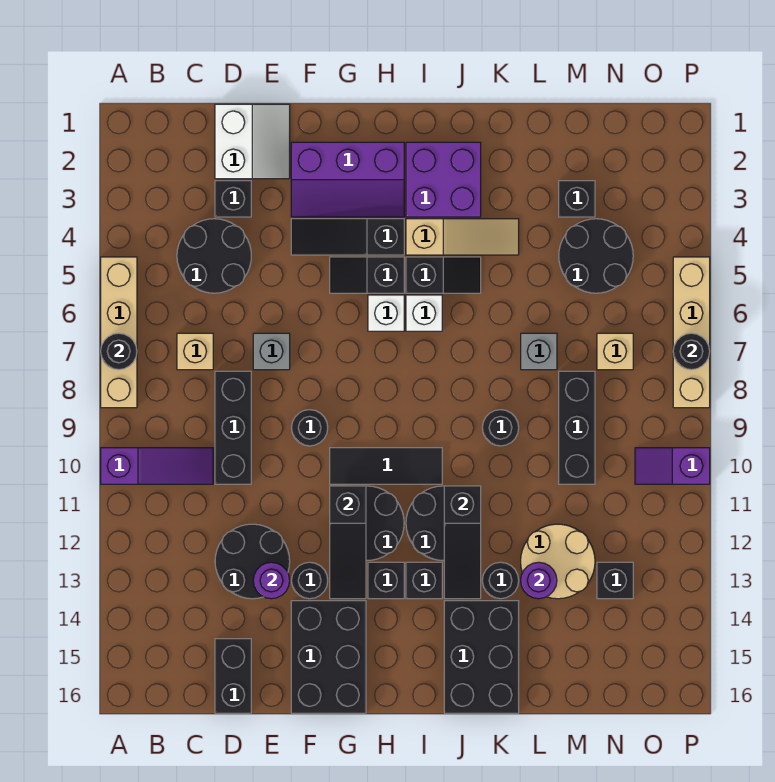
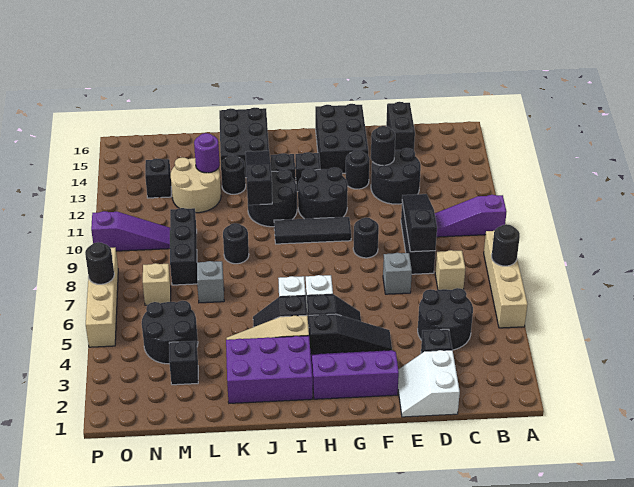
purple 1x1 round brick [253,562,290,599] -> black 1x1 round brick [371,126,395,166]
black 1x3 slope [330,486,366,599] -> black 1x3 slope moved to [402,194,437,252]
purple 2x2 brick [406,142,481,217] -> purple 2x3 brick [226,336,313,403]
purple 1x2 slope [635,448,710,484] -> purple 1x3 slope [91,211,170,251]

